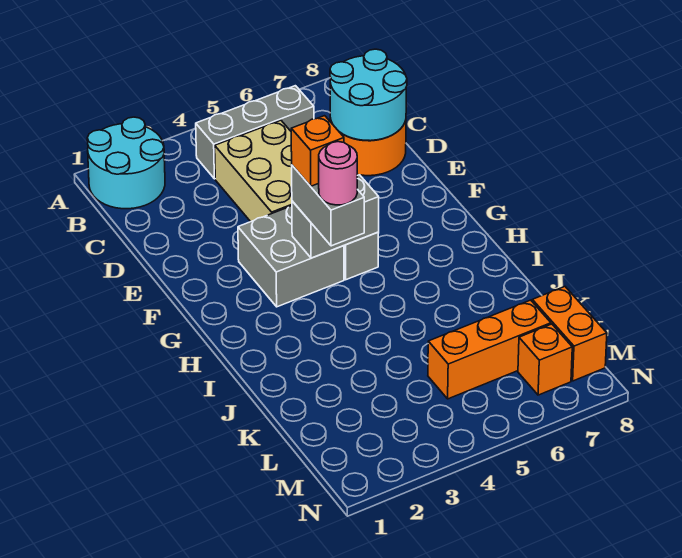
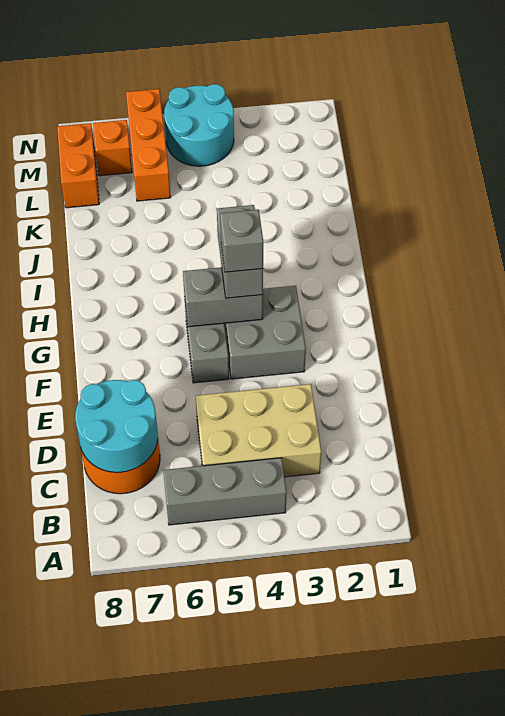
cyan 2x2 round brick [87,117,165,209] -> cyan 2x2 round brick moved to [164,84,234,166]
tan 2x3 brick [215,120,292,222] -> tan 2x3 brick turned to [196,384,321,477]
orange 1x1 brick [291,116,344,186] -> grey 1x1 brick [220,209,263,272]
pink 1x1 round brick [319,142,357,205] -> none
orange 1x3 brick [428,300,551,399] -> orange 1x3 brick turned to [126,89,171,201]

